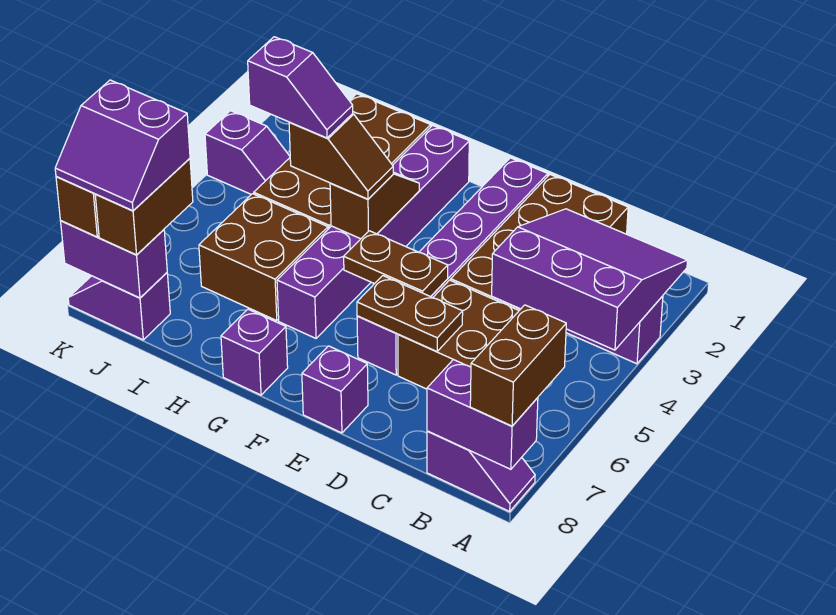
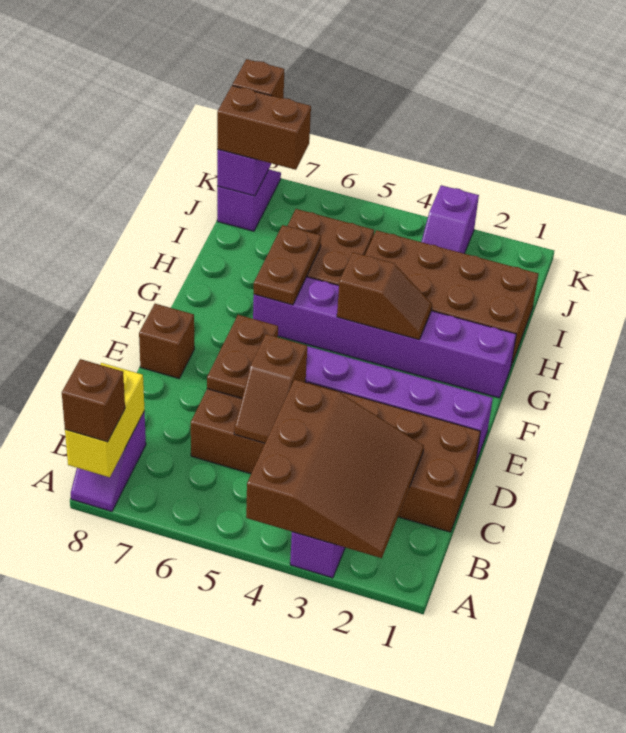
purple 3x3 slope [492,209,688,350] -> brown 3x3 slope [246,380,424,558]
brown 1x2 brick [470,305,566,426] -> brown 1x1 brick [62,359,125,442]
purple 1x2 brick [427,360,538,469] -> yellow 1x2 brick [65,363,144,477]
brown 1x2 plate [344,231,448,297] -> brown 1x2 plate moved to [254,225,321,305]
purple 1x1 brick [302,346,368,433] -> brown 1x1 brick [139,304,194,378]
brown 1x2 slope [289,114,393,199] -> brown 1x2 slope moved to [234,334,307,443]
purple 1x1 brick [221,309,288,395] -> none
purple 1x2 slope [248,37,353,138] -> none
purple 2x2 slope [55,80,190,211] -> none

